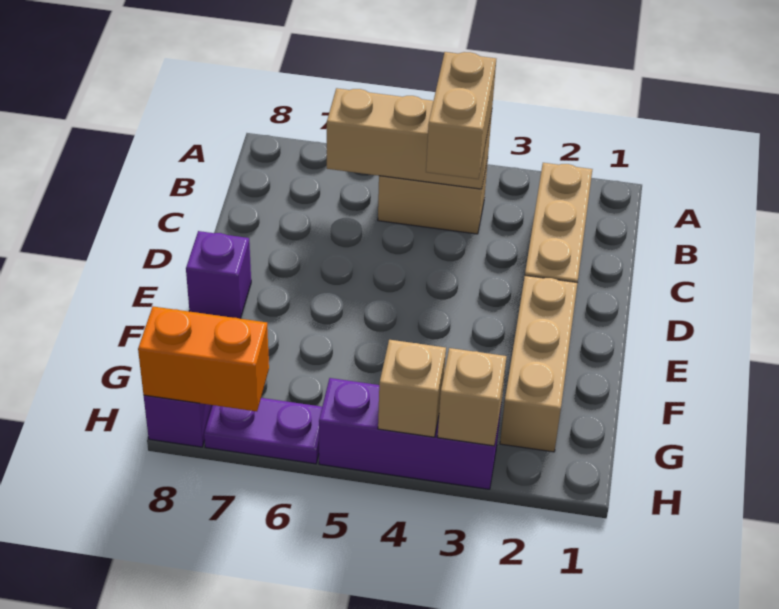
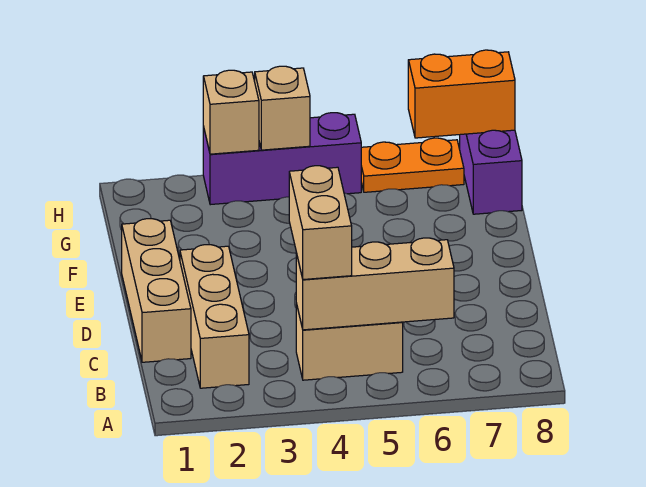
tan 1x3 brick [500,276,577,452] -> tan 1x3 brick moved to [122,219,191,362]
purple 1x1 brick [186,231,251,319] -> none
purple 1x2 plate [204,398,322,464] -> orange 1x2 plate [361,138,464,192]

